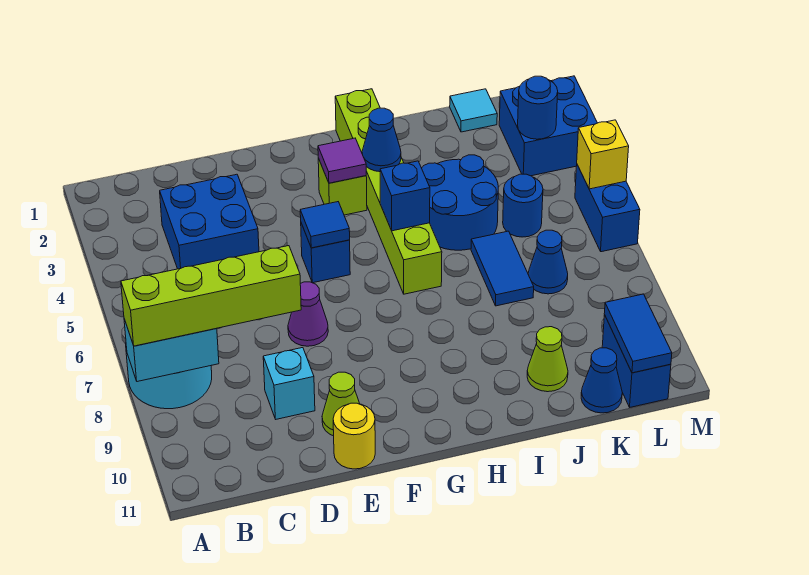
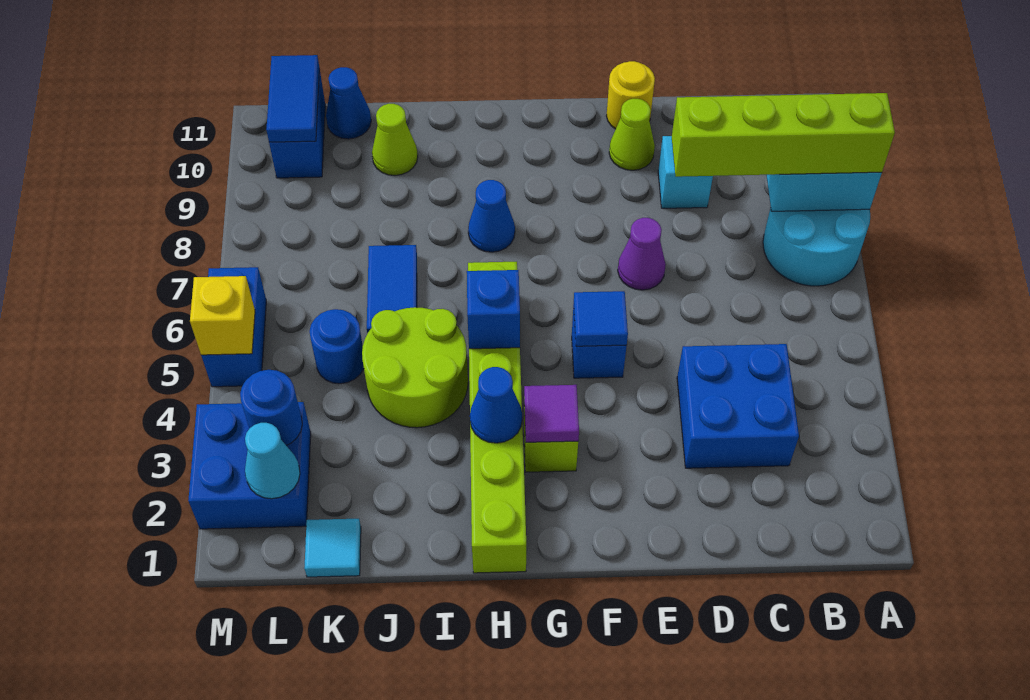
blue 2x2 round brick [422,155,498,250] -> lime 2x2 round brick [362,307,468,428]
blue 1x1 cone [528,230,568,294] -> blue 1x1 cone moved to [468,180,515,252]
none -> cyan 1x1 cone [245,423,300,499]

